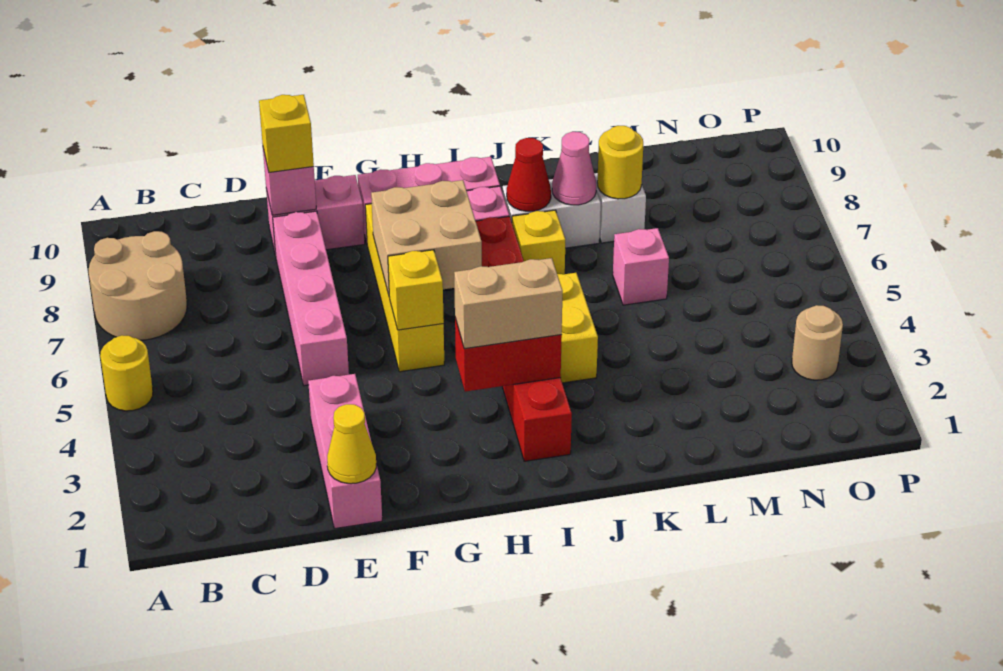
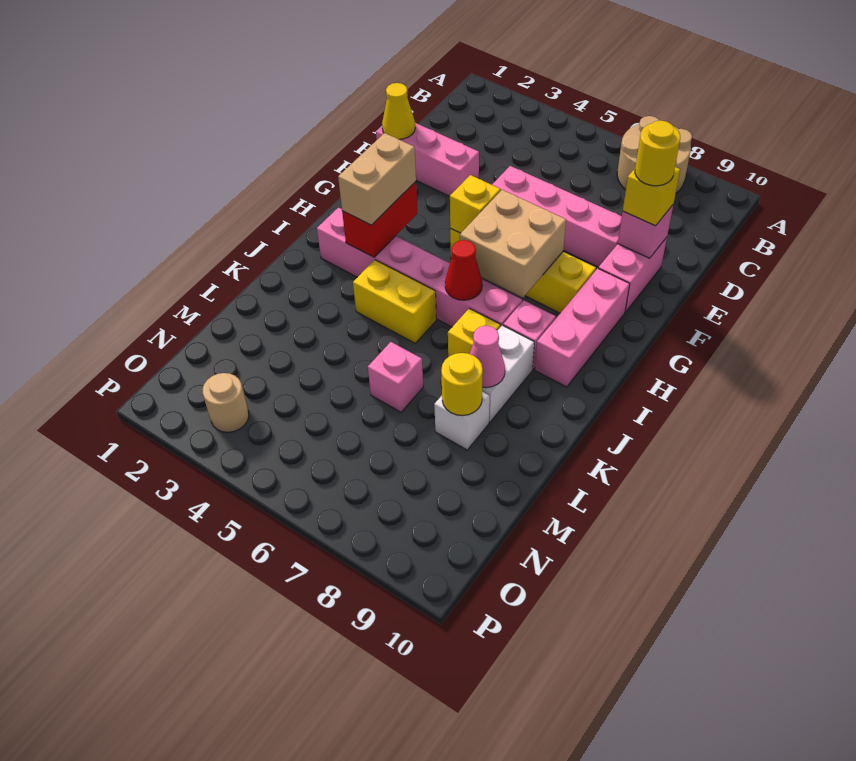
yellow 1x1 round brick [100,335,153,411] -> yellow 1x1 round brick moved to [635,121,680,186]
red 1x6 brick [476,216,572,461] -> pink 1x6 brick [317,208,522,327]
red 1x1 cone [507,138,551,211] -> red 1x1 cone moved to [445,240,482,300]

